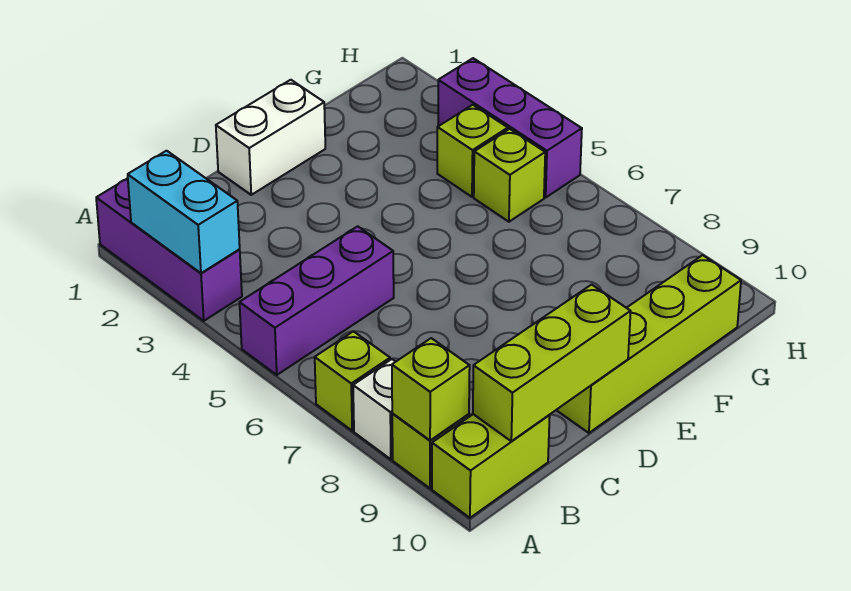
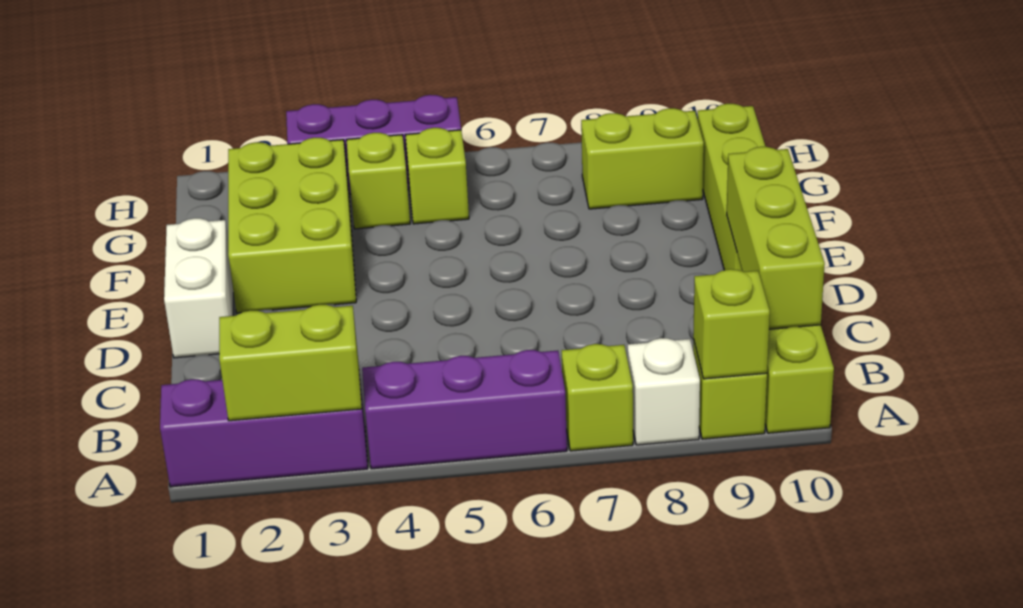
cyan 1x2 brick [128,151,240,273] -> lime 1x2 brick [219,305,362,421]
purple 1x3 brick [240,226,394,375] -> purple 1x3 brick turned to [362,350,567,469]
none -> lime 2x3 brick [228,138,356,313]
none -> lime 1x2 brick [581,108,704,209]

